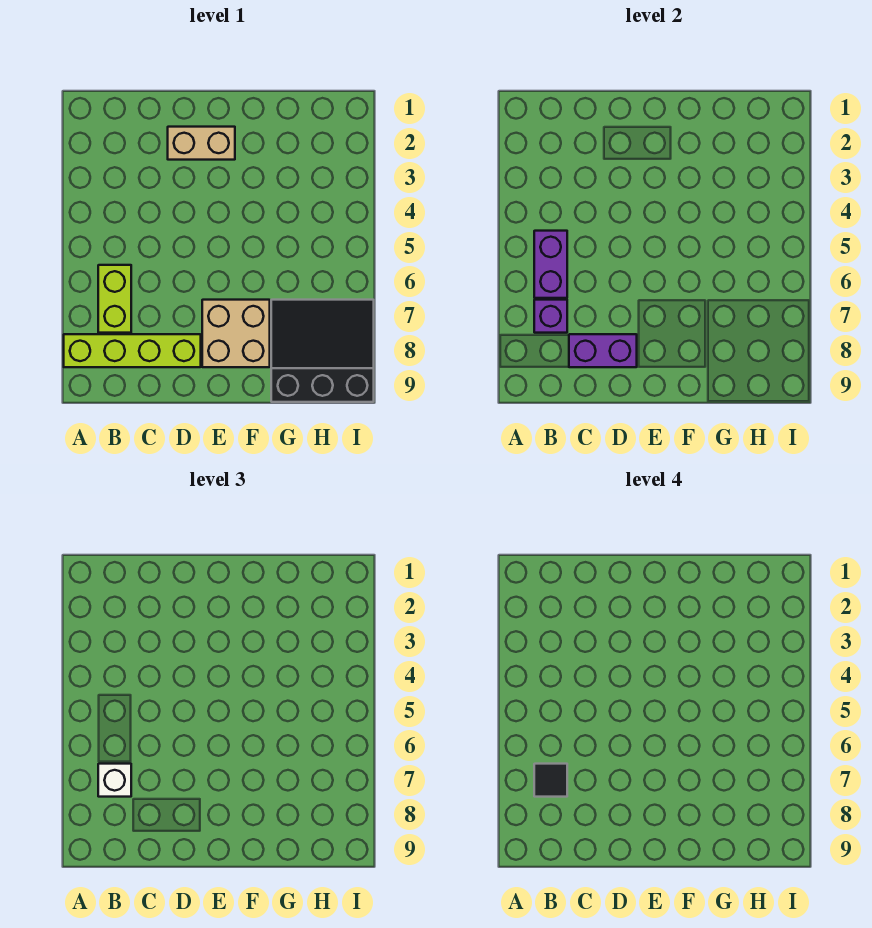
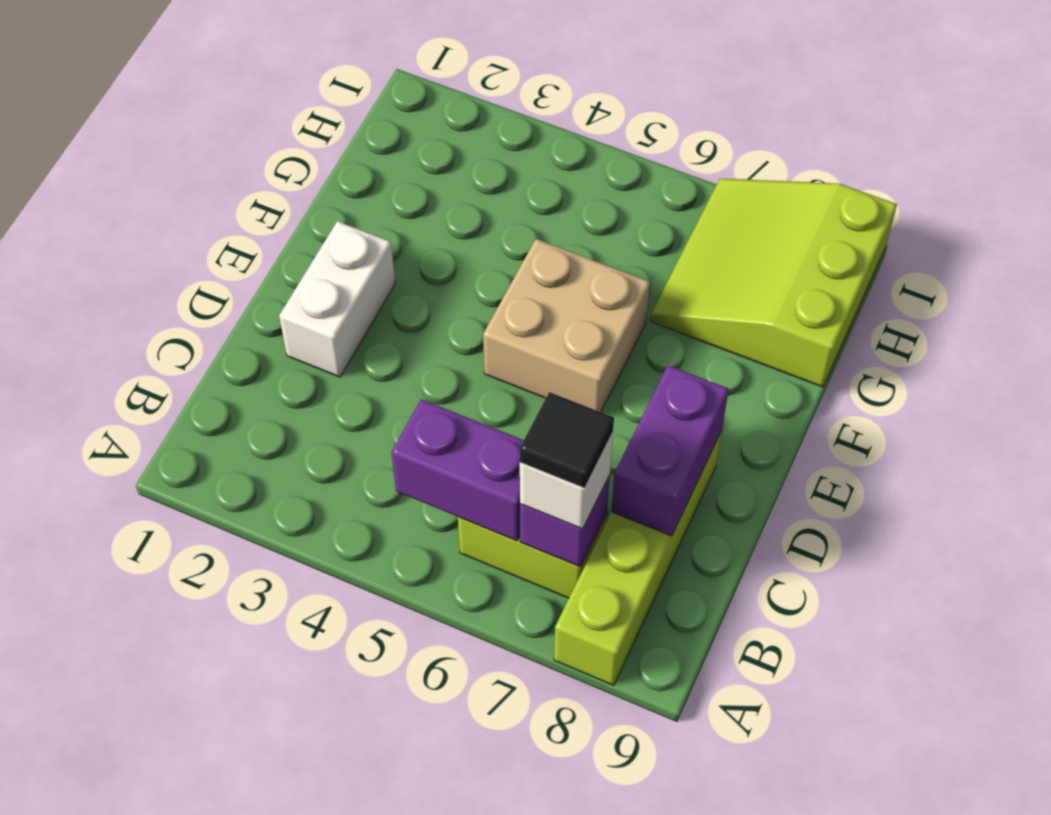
tan 1x2 brick [168,127,235,160] -> white 1x2 brick [279,221,395,377]
tan 2x2 brick [202,300,270,367] -> tan 2x2 brick moved to [483,239,650,412]
black 3x3 slope [271,300,374,402] -> lime 3x3 slope [650,178,897,387]

